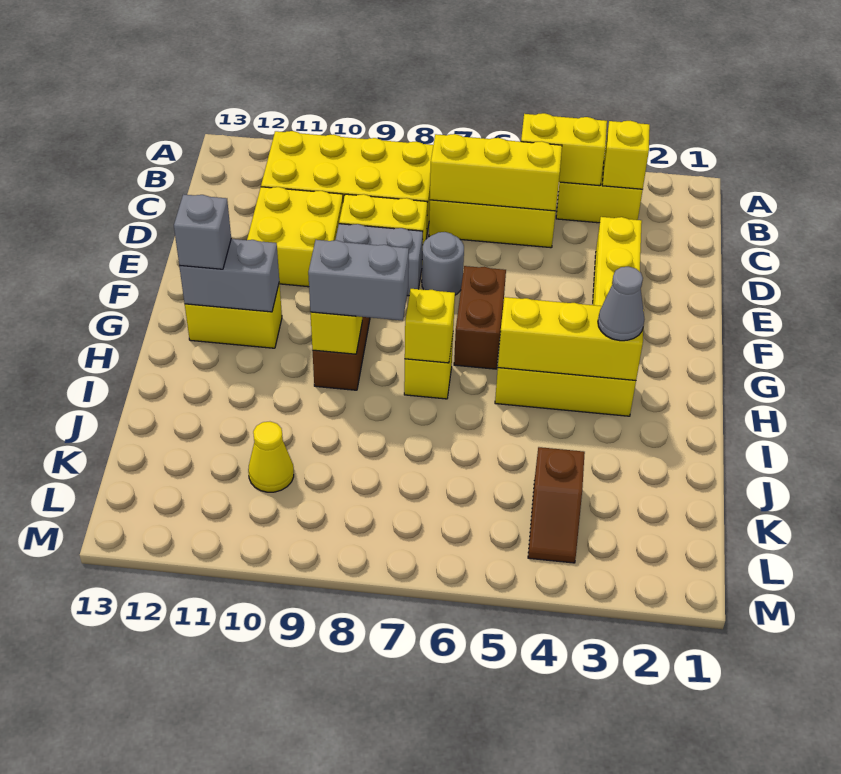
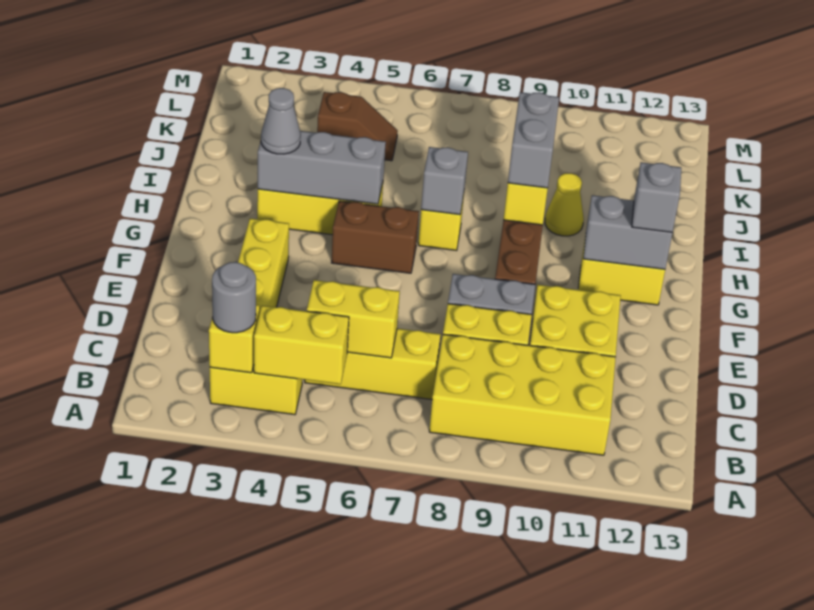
yellow 1x3 brick [430,134,562,211] -> yellow 1x2 brick [307,280,400,358]
grey 1x1 round brick [422,232,464,295] -> grey 1x1 round brick moved to [212,262,256,333]
brown 1x2 brick [454,266,506,369] -> brown 1x2 brick turned to [332,201,419,273]
yellow 1x3 brick [498,297,644,380] -> grey 1x3 brick [258,131,386,204]
yellow 1x1 brick [405,289,455,363] -> grey 1x1 brick [421,147,468,215]
grey 1x2 brick [308,240,409,321] -> grey 1x2 brick turned to [508,92,559,188]
brown 1x2 slope [528,447,585,563] -> brown 1x2 slope turned to [317,92,398,161]
yellow 1x1 cone [248,422,294,492] -> yellow 1x1 cone moved to [545,173,584,236]

